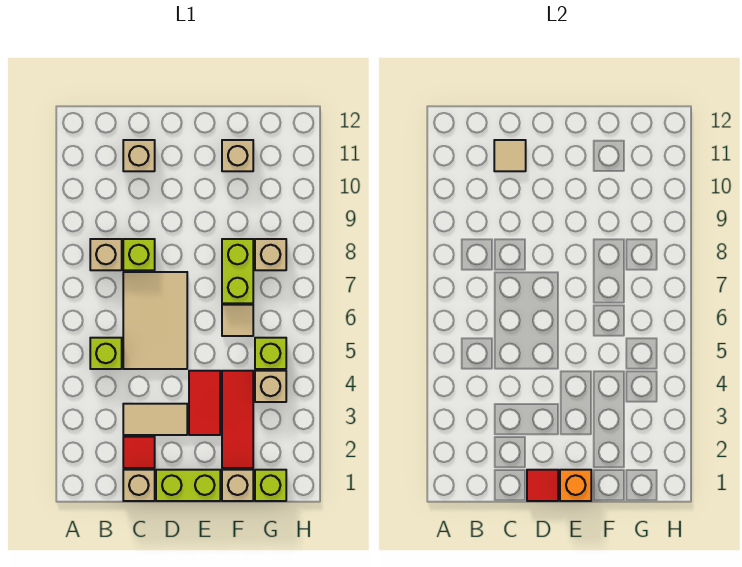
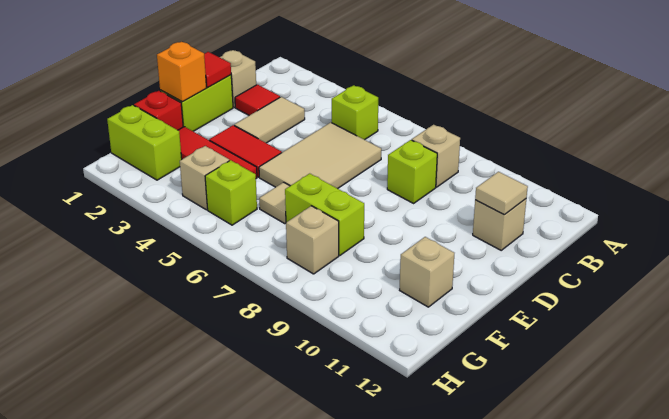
tan 2x3 tile [123,272,187,369] -> tan 2x3 tile turned to [259,122,381,189]
tan 1x1 brick [222,470,253,501] -> red 1x1 brick [134,91,183,130]
lime 1x1 brick [255,470,286,501] -> lime 1x2 brick [107,105,182,180]

